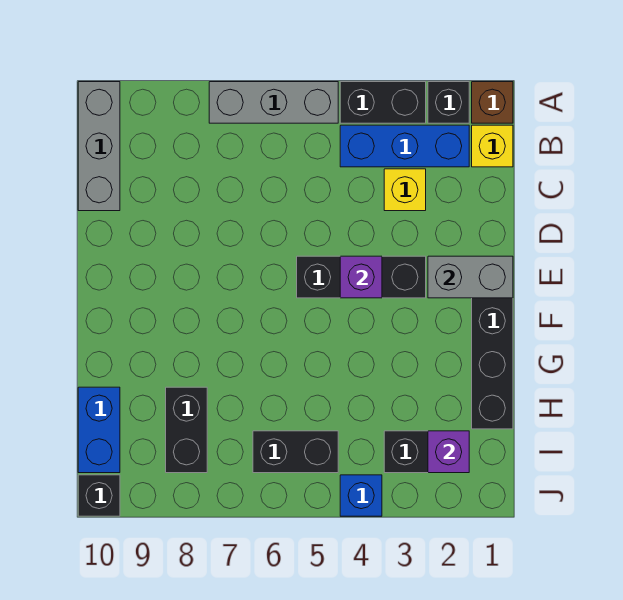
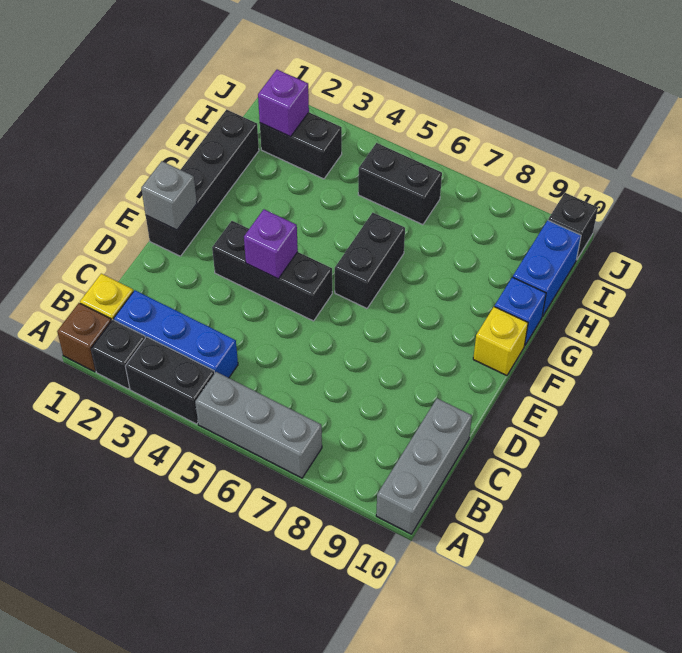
yellow 1x1 brick [384,169,426,211] -> yellow 1x1 brick moved to [473,307,528,376]
grey 1x2 brick [428,256,513,298] -> grey 1x1 brick [141,161,197,230]
black 1x2 brick [166,387,207,473] -> black 1x2 brick moved to [335,213,405,308]
blue 1x1 brick [340,475,382,516] -> blue 1x1 brick moved to [495,277,546,345]

